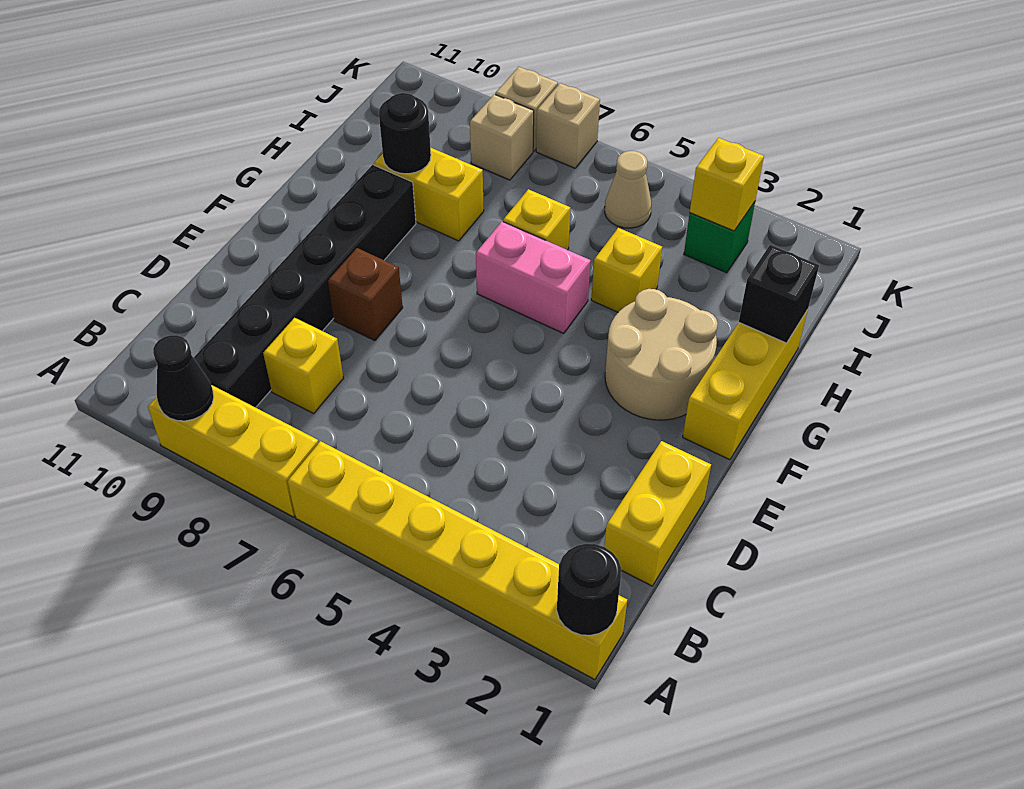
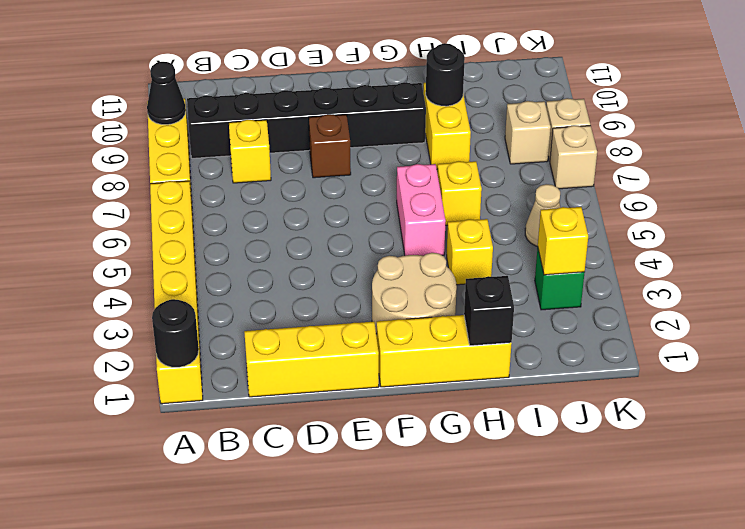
yellow 1x2 brick [604,441,711,586] -> yellow 1x3 brick [244,322,379,397]

